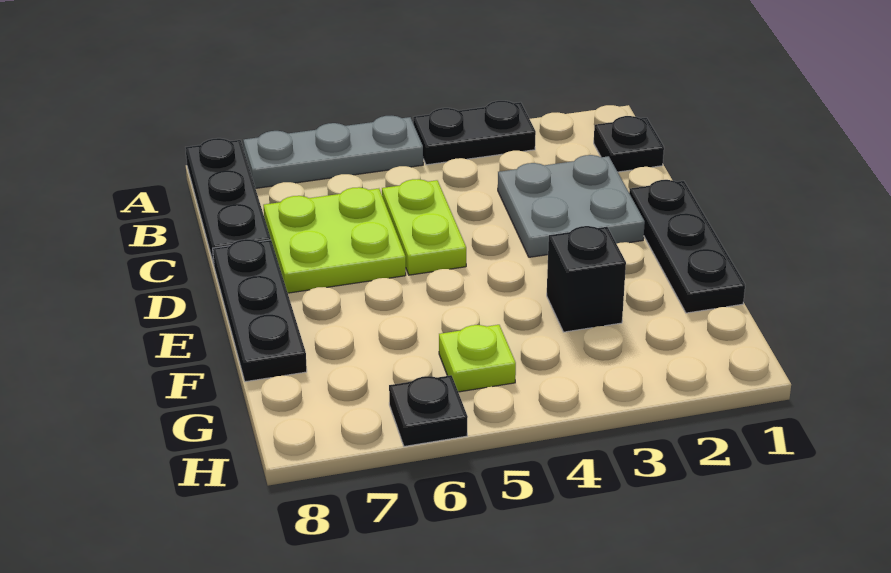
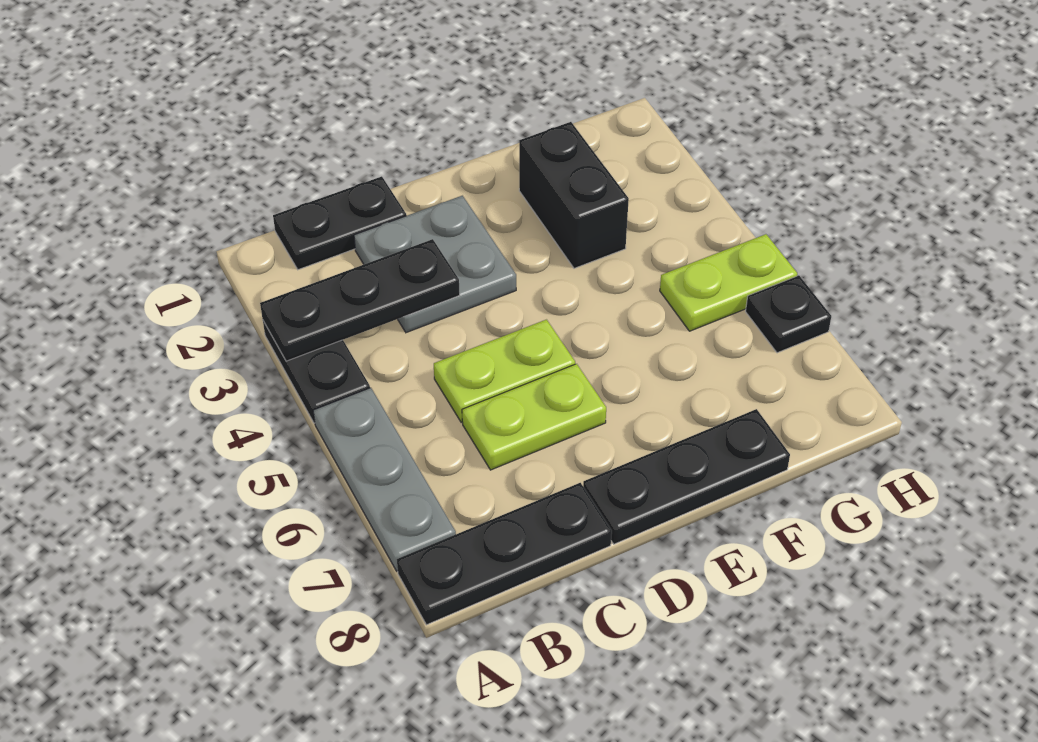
black 1x1 plate [594,116,664,172] -> black 1x2 plate [273,176,406,270]
lime 2x2 plate [264,187,406,293] -> lime 1x2 plate [462,364,606,470]
black 1x3 plate [629,180,745,313] -> black 1x3 plate moved to [260,239,460,361]
black 1x1 brick [547,226,626,332] -> black 1x2 brick [519,122,629,268]
lime 1x1 plate [439,325,516,392] -> lime 1x2 plate [660,234,797,331]

